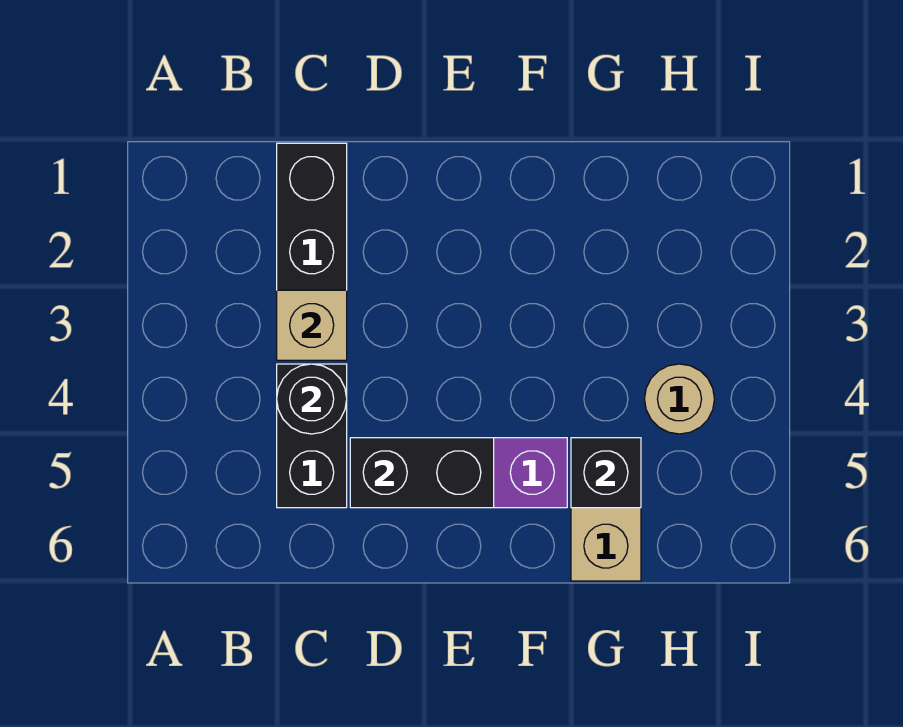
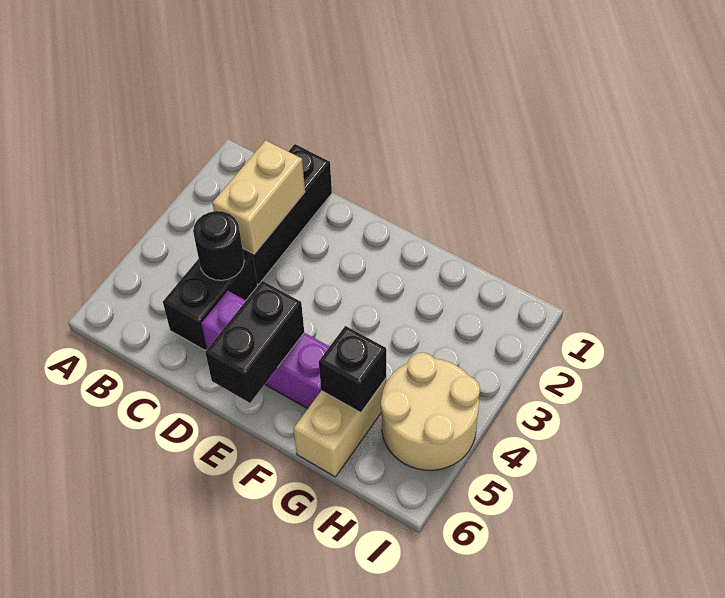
tan 1x1 brick [277,290,347,360] -> tan 1x2 brick [213,140,305,254]
black 1x2 brick [350,438,494,508] -> black 1x2 brick turned to [205,281,304,403]
tan 1x1 round brick [645,364,714,434] -> tan 2x2 round brick [381,353,480,470]

